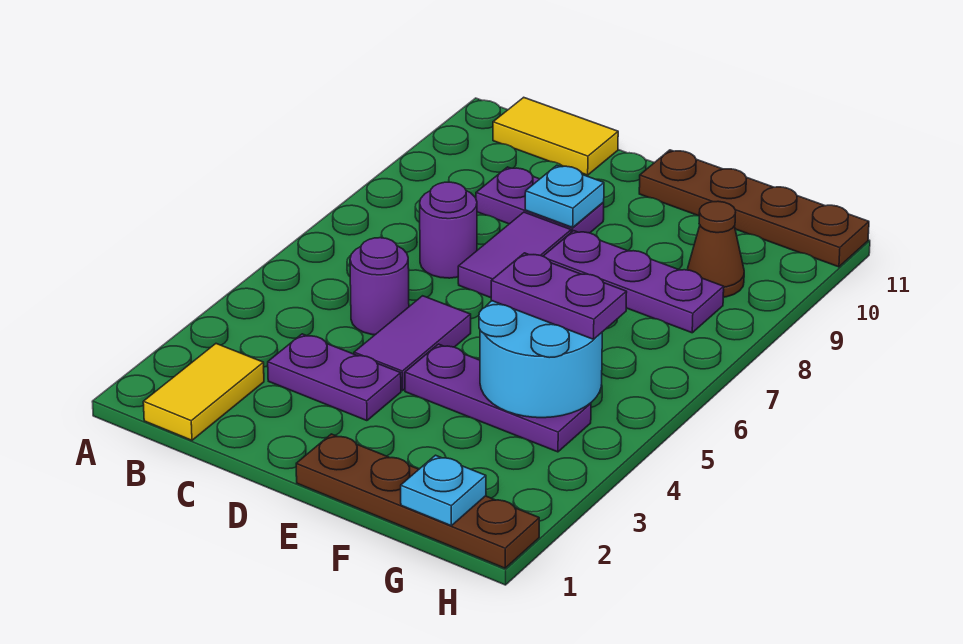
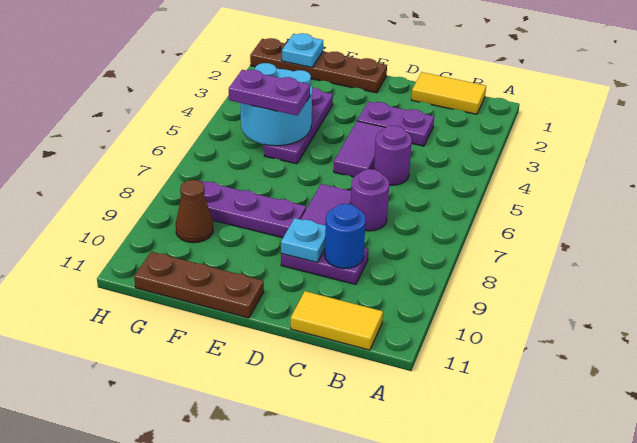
yellow 1x2 tile [143,344,264,440] -> yellow 1x2 tile turned to [411,72,486,114]
none -> blue 1x1 round brick [325,204,366,269]
purple 1x3 plate [405,344,591,452] -> purple 1x3 plate turned to [264,88,333,164]
brown 1x4 plate [639,150,869,267] -> brown 1x3 plate [134,252,264,318]

